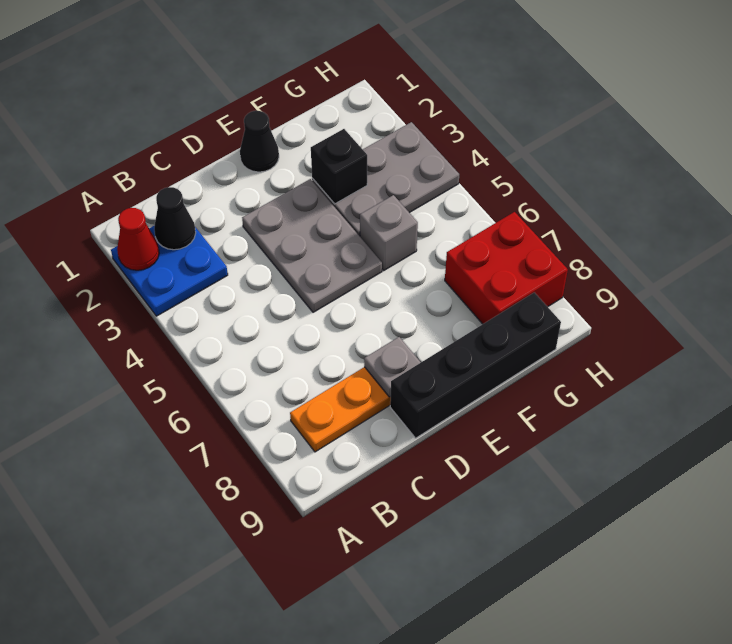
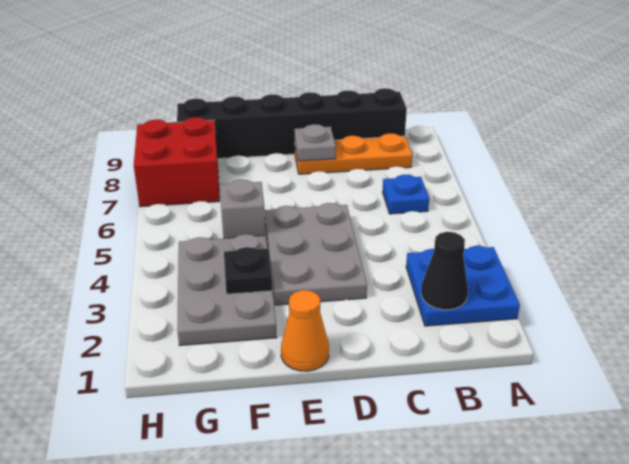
red 1x1 cone [117,208,159,270] -> none
none -> blue 1x1 plate [383,175,429,214]
black 1x4 brick [390,292,561,438] -> black 1x6 brick [177,88,407,159]
black 1x1 cone [240,111,279,172] -> orange 1x1 cone [281,290,329,371]
grey 2x3 plate [312,122,459,236] -> grey 2x3 plate turned to [177,234,277,346]
black 1x1 brick [311,129,367,204] -> black 1x1 plate [224,247,272,294]

